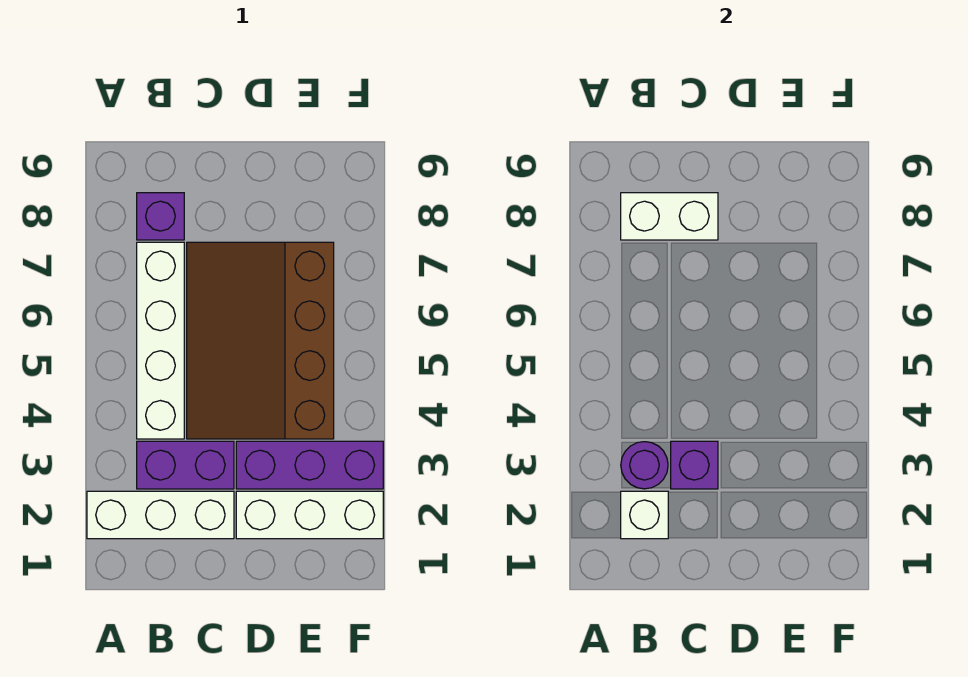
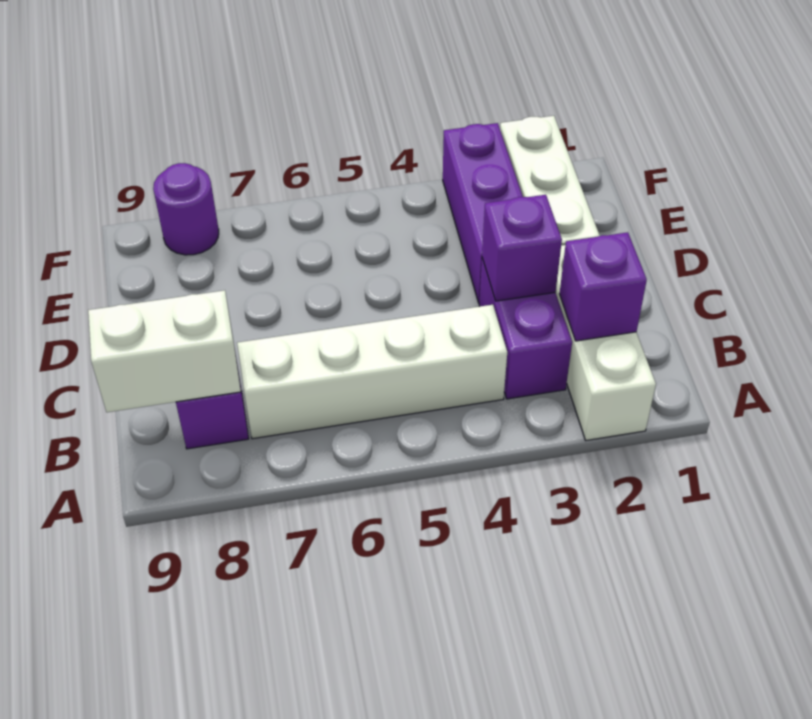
white 1x1 brick [621,491,668,539] -> purple 1x1 brick [559,232,647,341]
purple 1x1 round brick [621,442,668,489] -> purple 1x1 round brick moved to [153,163,219,255]
white 1x2 brick [621,193,718,240] -> white 1x2 brick turned to [88,290,241,412]
brown 3x4 slope [187,242,334,439] -> none

